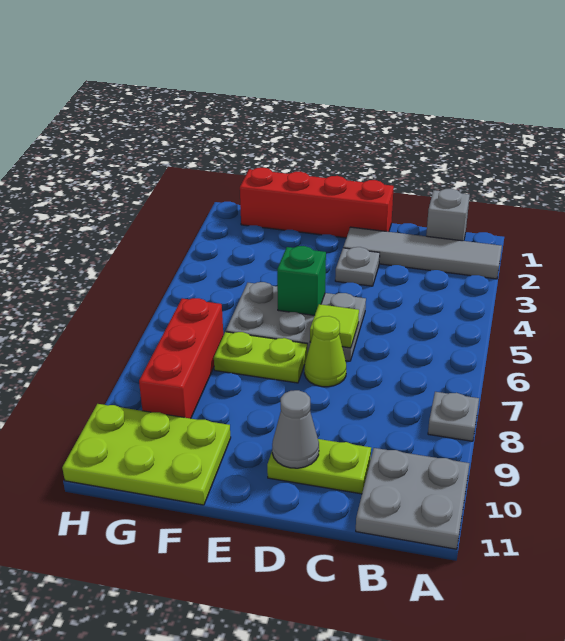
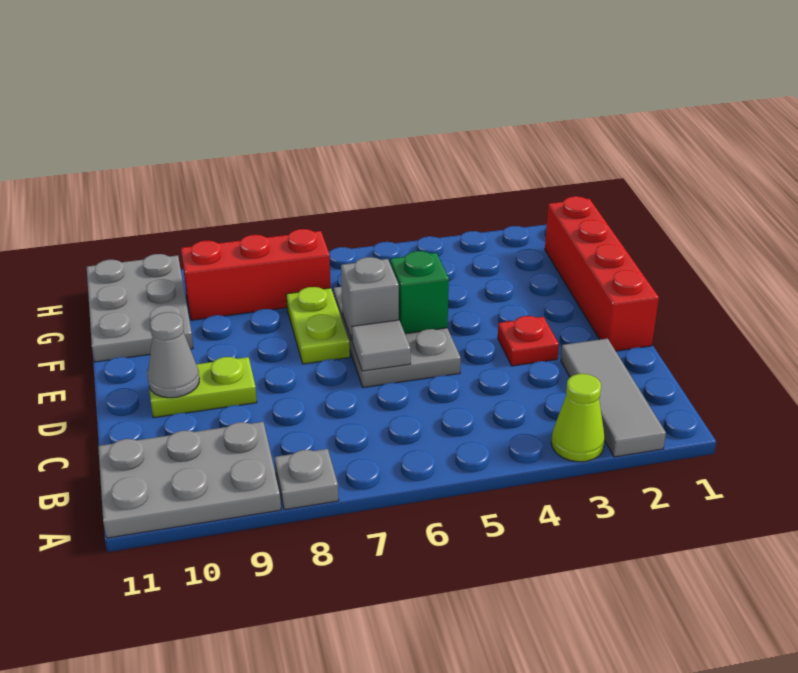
grey 1x4 tile [343,227,502,279] -> grey 1x3 tile [561,338,666,457]
grey 2x2 plate [356,448,469,549] -> grey 2x3 plate [98,422,281,538]
grey 1x1 brick [426,189,470,241] -> grey 1x1 brick moved to [341,257,399,340]
lime 1x2 plate [267,439,371,494] -> lime 1x2 plate turned to [147,357,257,418]
grey 1x1 plate [335,247,380,286] -> red 1x1 plate [498,316,559,366]
lime 1x1 tile [310,304,359,348] -> grey 1x1 tile [352,320,411,371]
lime 1x1 cone [304,316,346,387] -> lime 1x1 cone moved to [551,374,605,462]
lime 2x3 plate [62,404,231,505] -> grey 2x3 plate [87,254,193,362]

